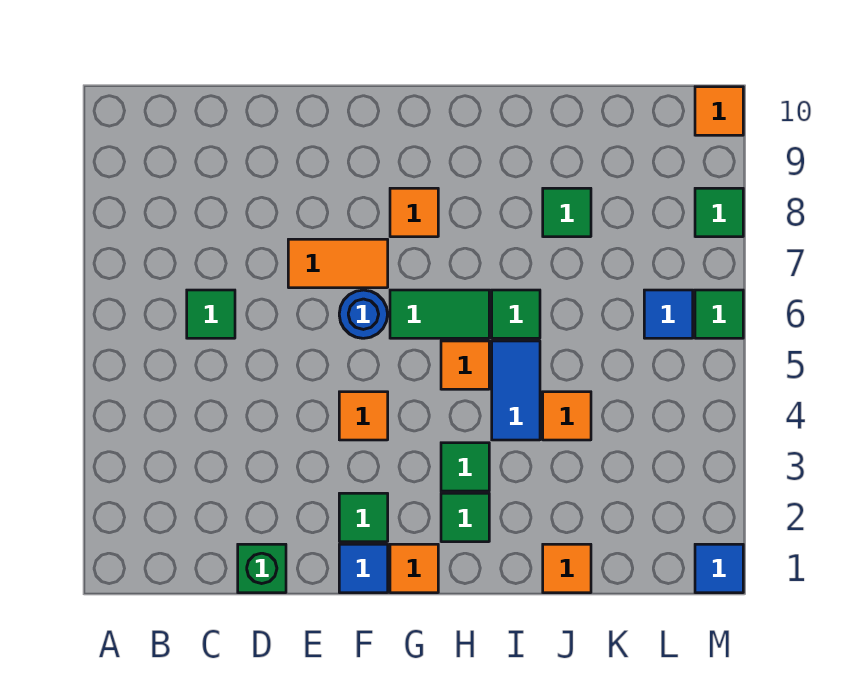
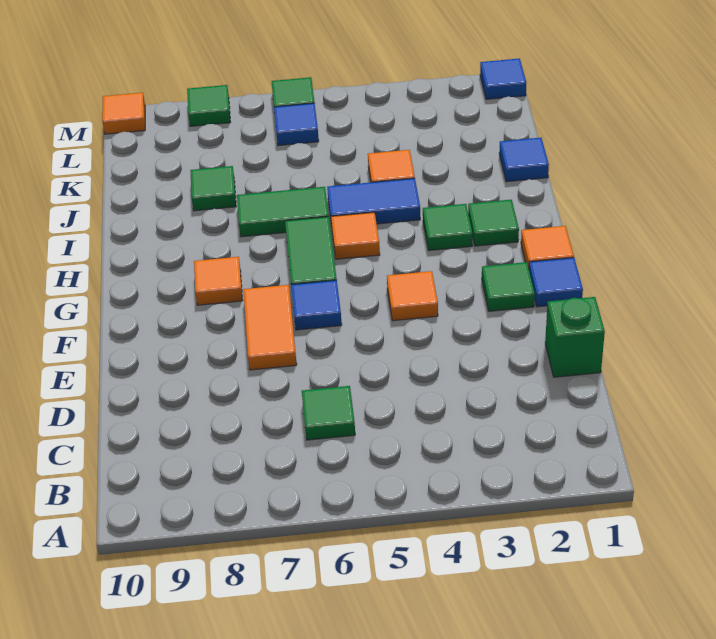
blue 1x1 round brick [339,290,388,338] -> blue 1x1 tile [291,280,342,330]
green 1x1 tile [492,290,540,338] -> green 1x2 tile [237,187,329,237]
orange 1x1 tile [543,544,591,593] -> blue 1x1 tile [499,138,549,182]

